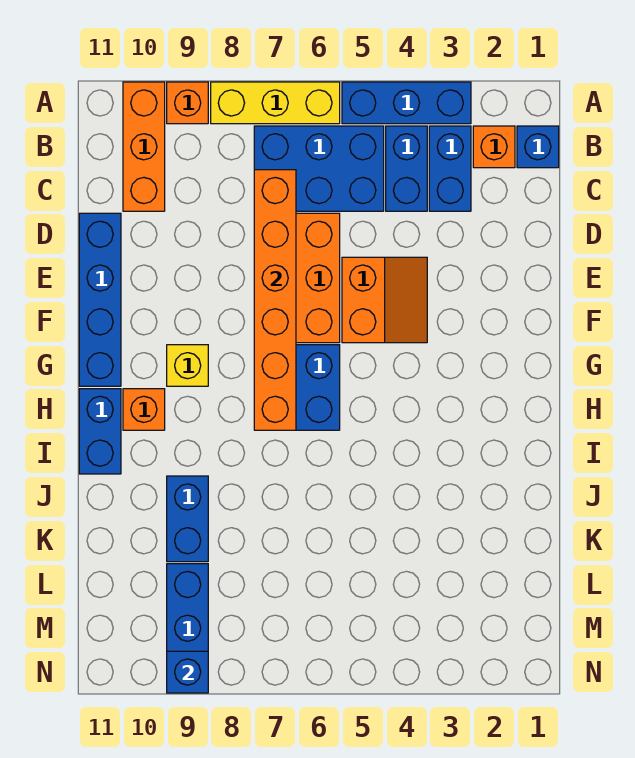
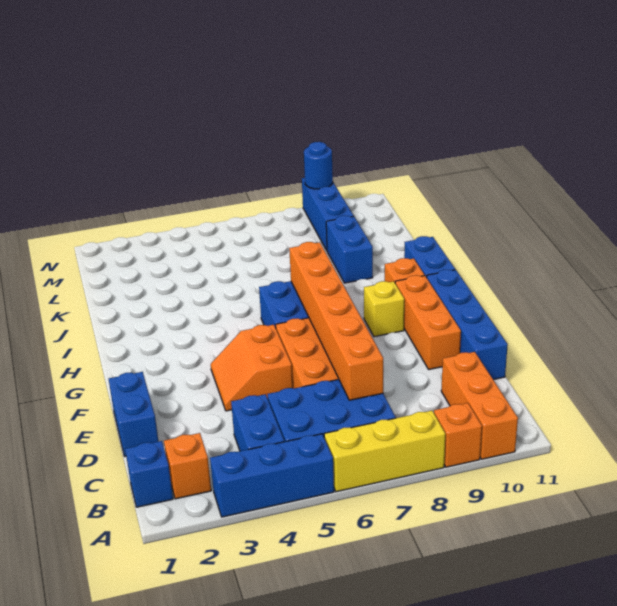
blue 1x2 brick [429,126,471,211] -> blue 1x2 brick moved to [109,372,158,456]
none -> orange 1x3 brick [395,275,461,369]
blue 1x1 brick [167,651,208,693] -> blue 1x1 round brick [304,142,333,189]

